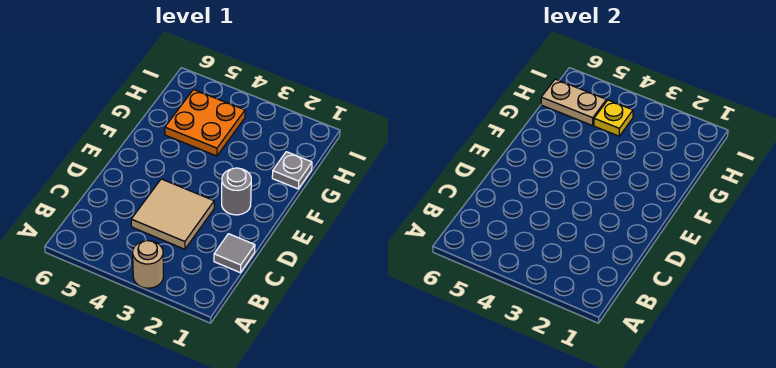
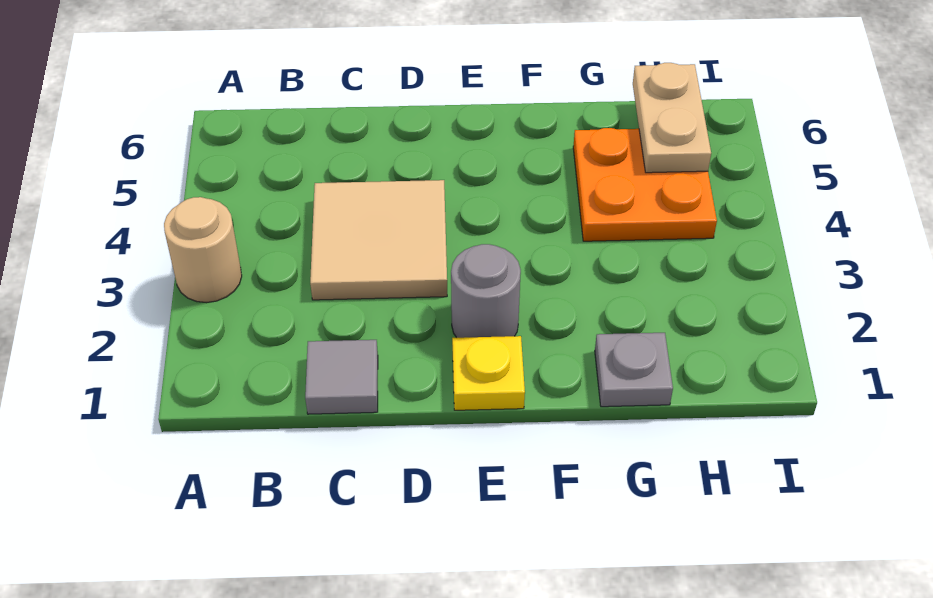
yellow 1x1 plate [594,100,633,136] -> yellow 1x1 plate moved to [452,336,525,410]

